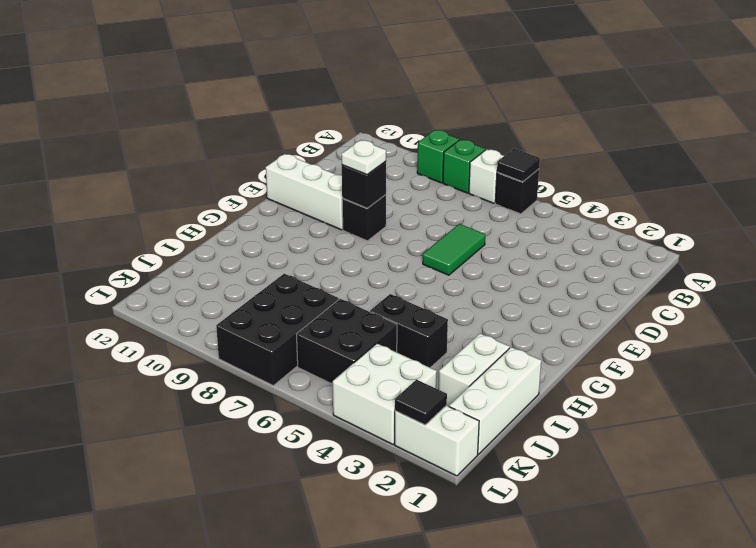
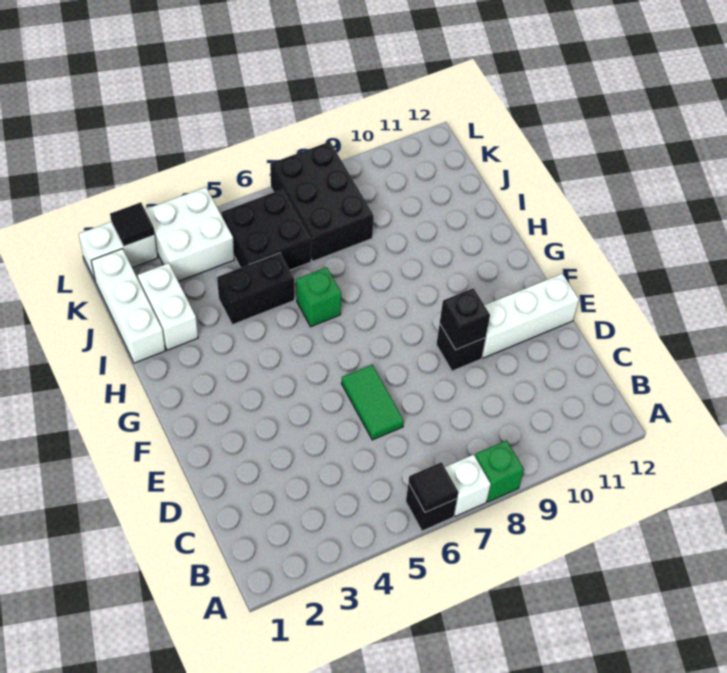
green 1x1 brick [417,130,459,183] -> green 1x1 brick moved to [296,267,341,327]
white 1x1 plate [342,140,386,175] -> none

